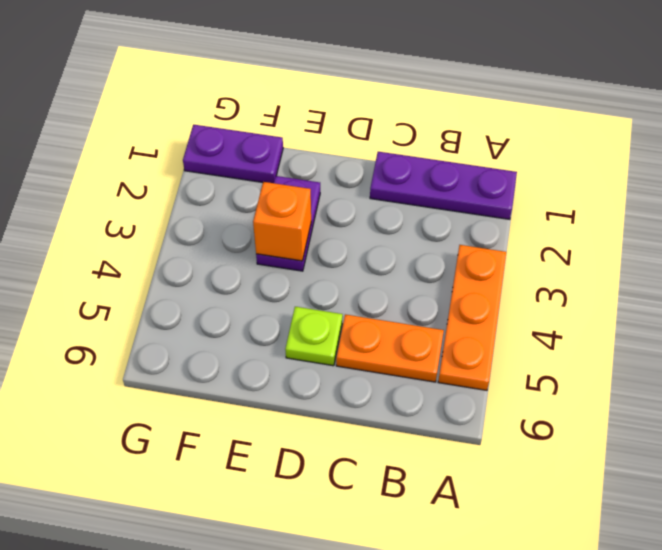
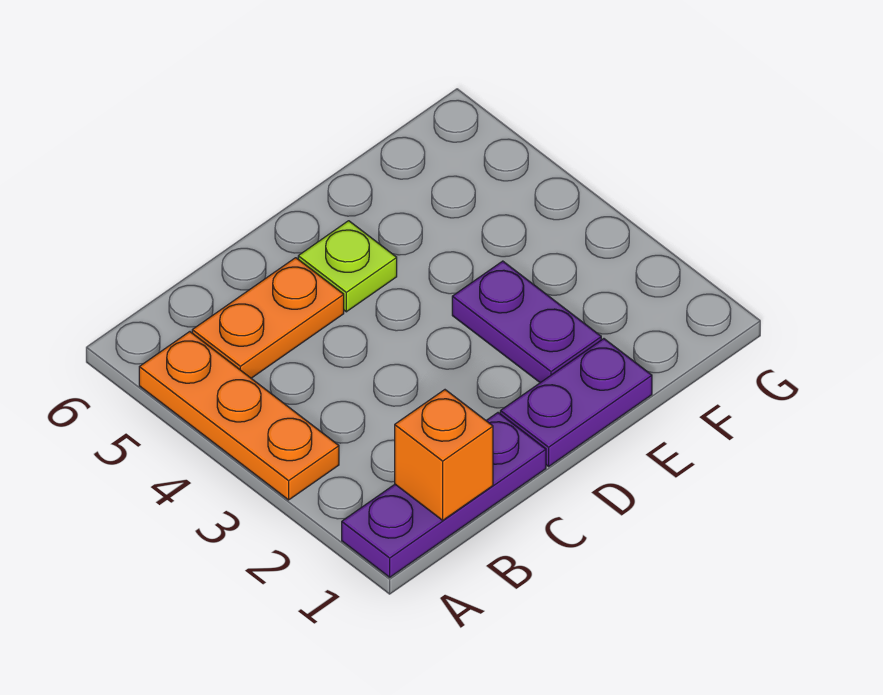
orange 1x1 brick [253,182,311,261] -> orange 1x1 brick moved to [395,390,493,520]
purple 1x2 plate [183,125,283,183] -> purple 1x2 plate moved to [500,339,652,466]

